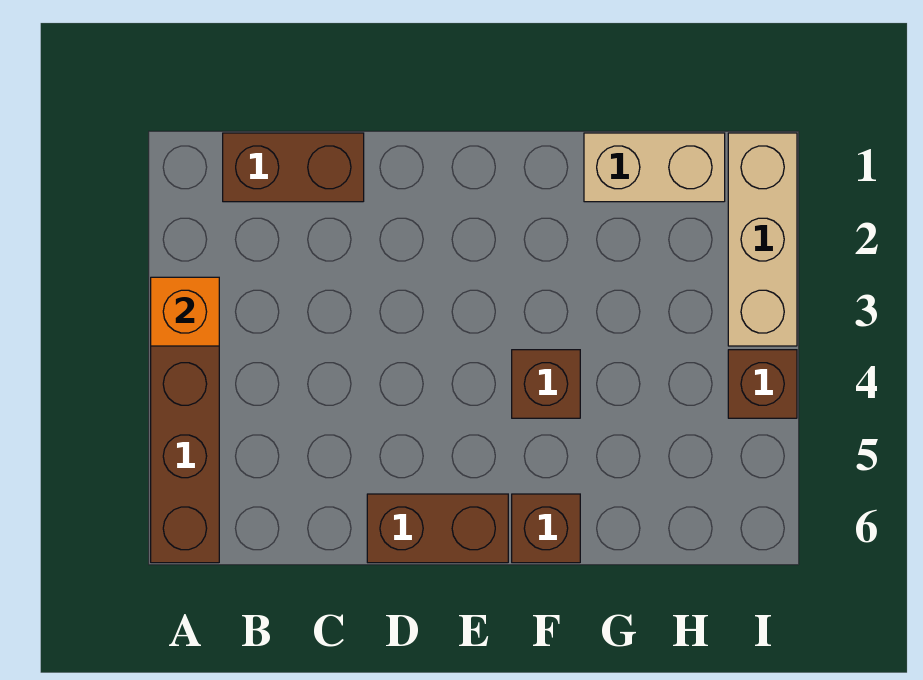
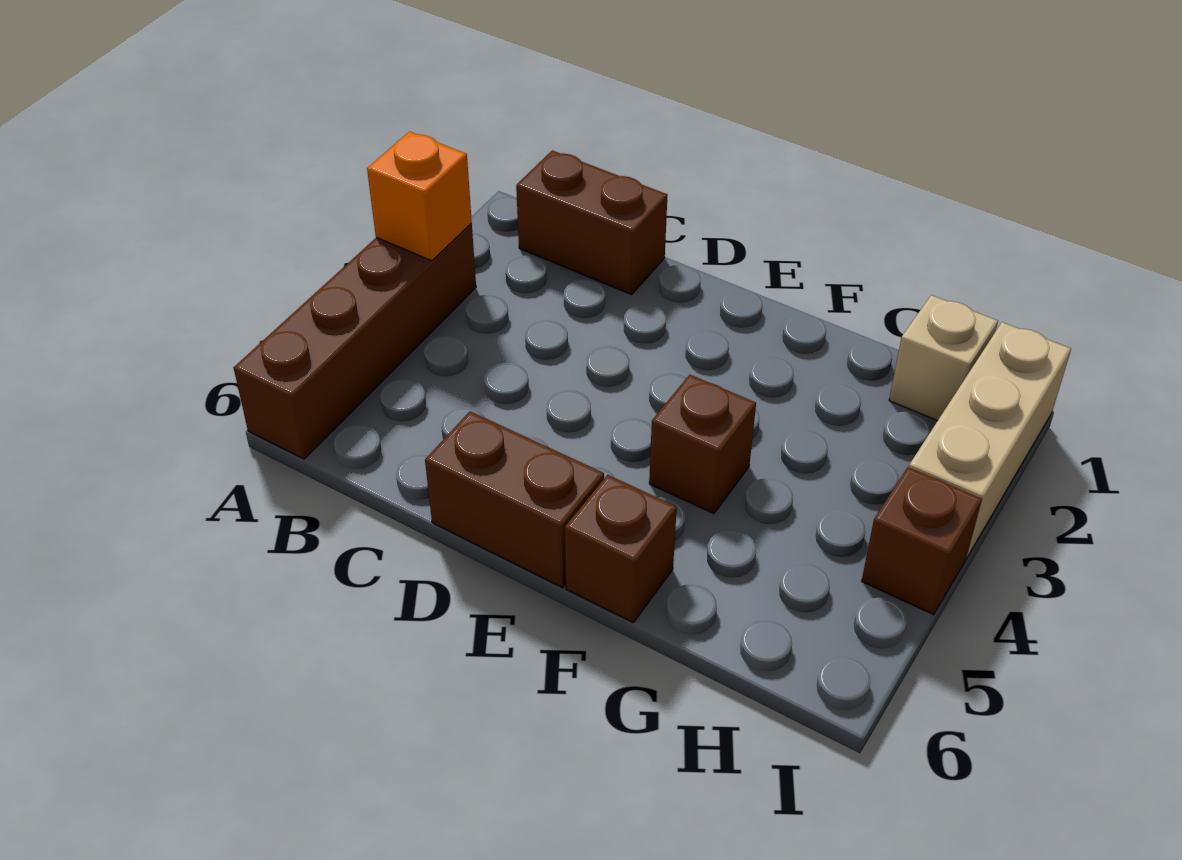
tan 1x2 brick [584,133,725,202] -> tan 1x1 brick [889,295,998,421]

